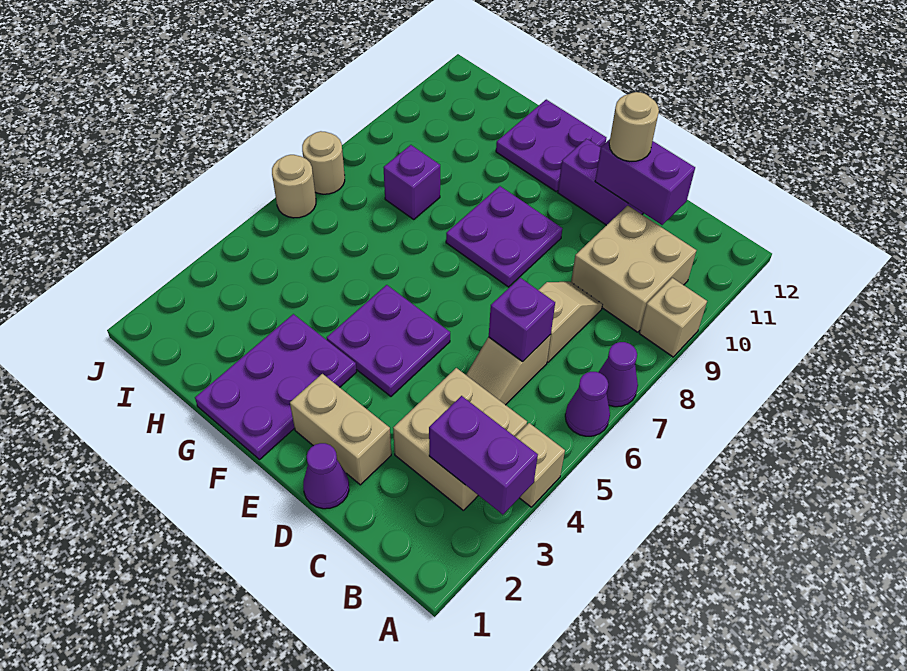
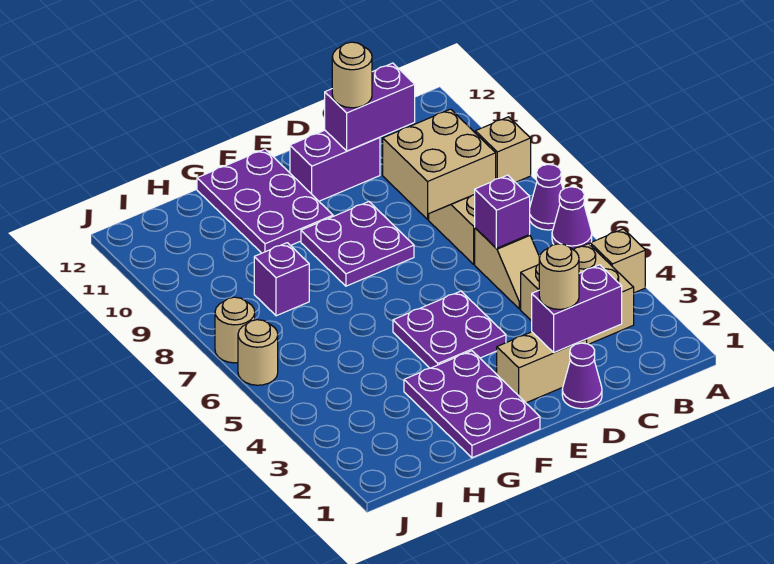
purple 1x2 brick [429,396,538,515] -> purple 1x2 brick moved to [532,265,622,353]
none -> tan 1x1 round brick [539,244,579,309]
purple 2x2 plate [496,100,606,192] -> purple 2x3 plate [197,149,333,253]

